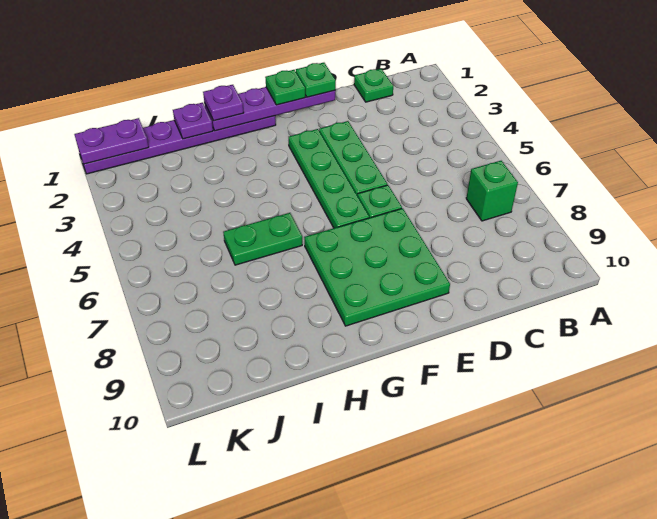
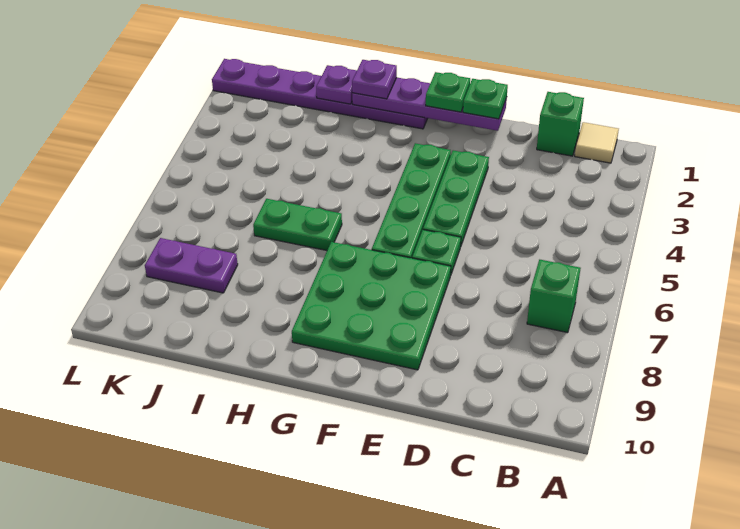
none -> tan 1x1 tile [575,122,619,163]
green 1x1 plate [354,69,393,102] -> green 1x1 brick [537,92,584,156]
purple 1x2 plate [74,118,149,164] -> purple 1x2 plate moved to [145,238,238,293]

